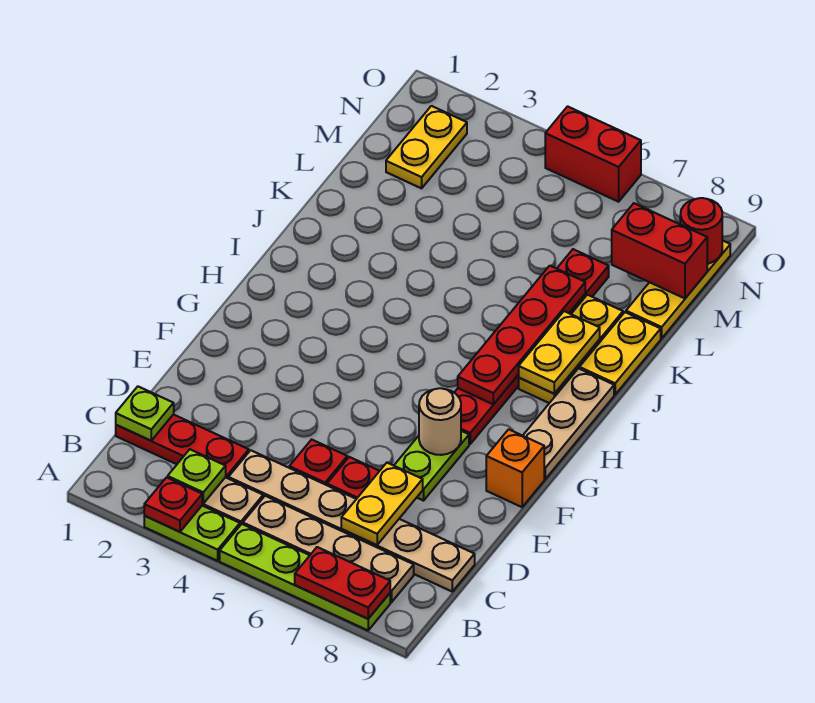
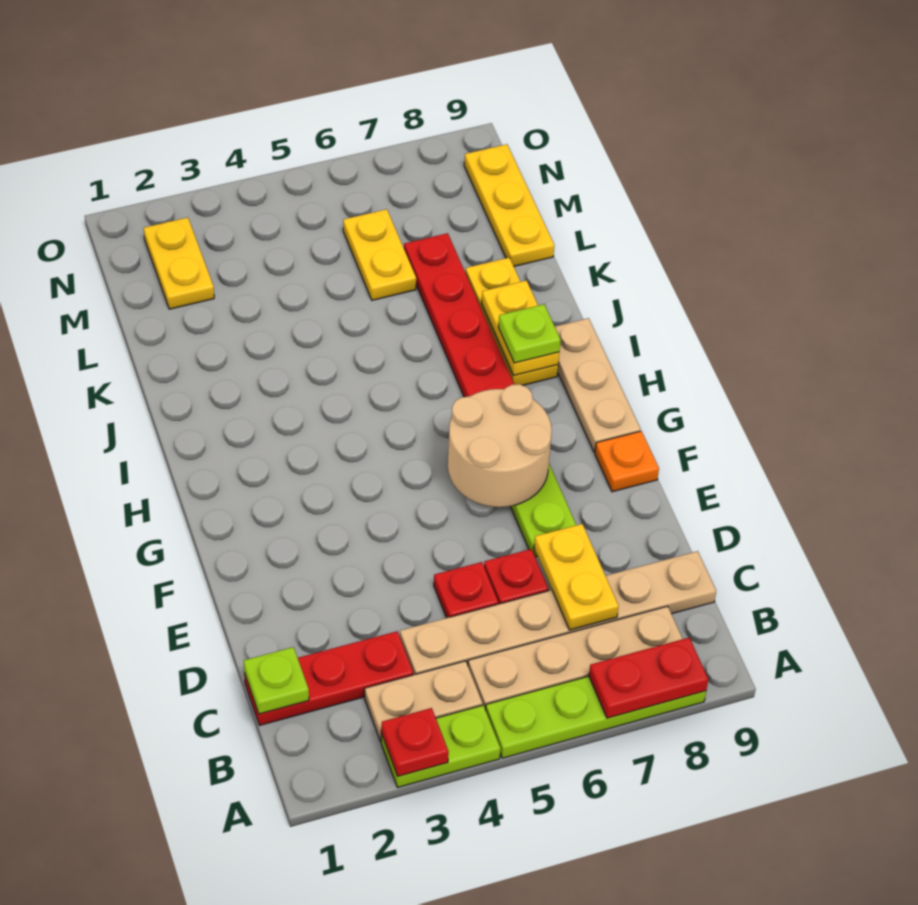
lime 1x1 plate [168,449,226,504] -> lime 1x1 plate moved to [498,304,561,363]
tan 1x1 round brick [419,388,461,455] -> tan 2x2 round brick [448,384,552,507]
orange 1x1 brick [486,429,544,507] -> orange 1x1 plate [595,431,659,492]
red 1x4 plate [458,266,585,404] -> none
yellow 1x2 plate [579,312,661,394] -> yellow 1x2 plate moved to [343,209,416,300]
red 1x2 brick [612,203,707,298] -> none
red 1x1 round brick [680,198,722,264] -> none
red 1x2 brick [545,106,641,202] -> none

